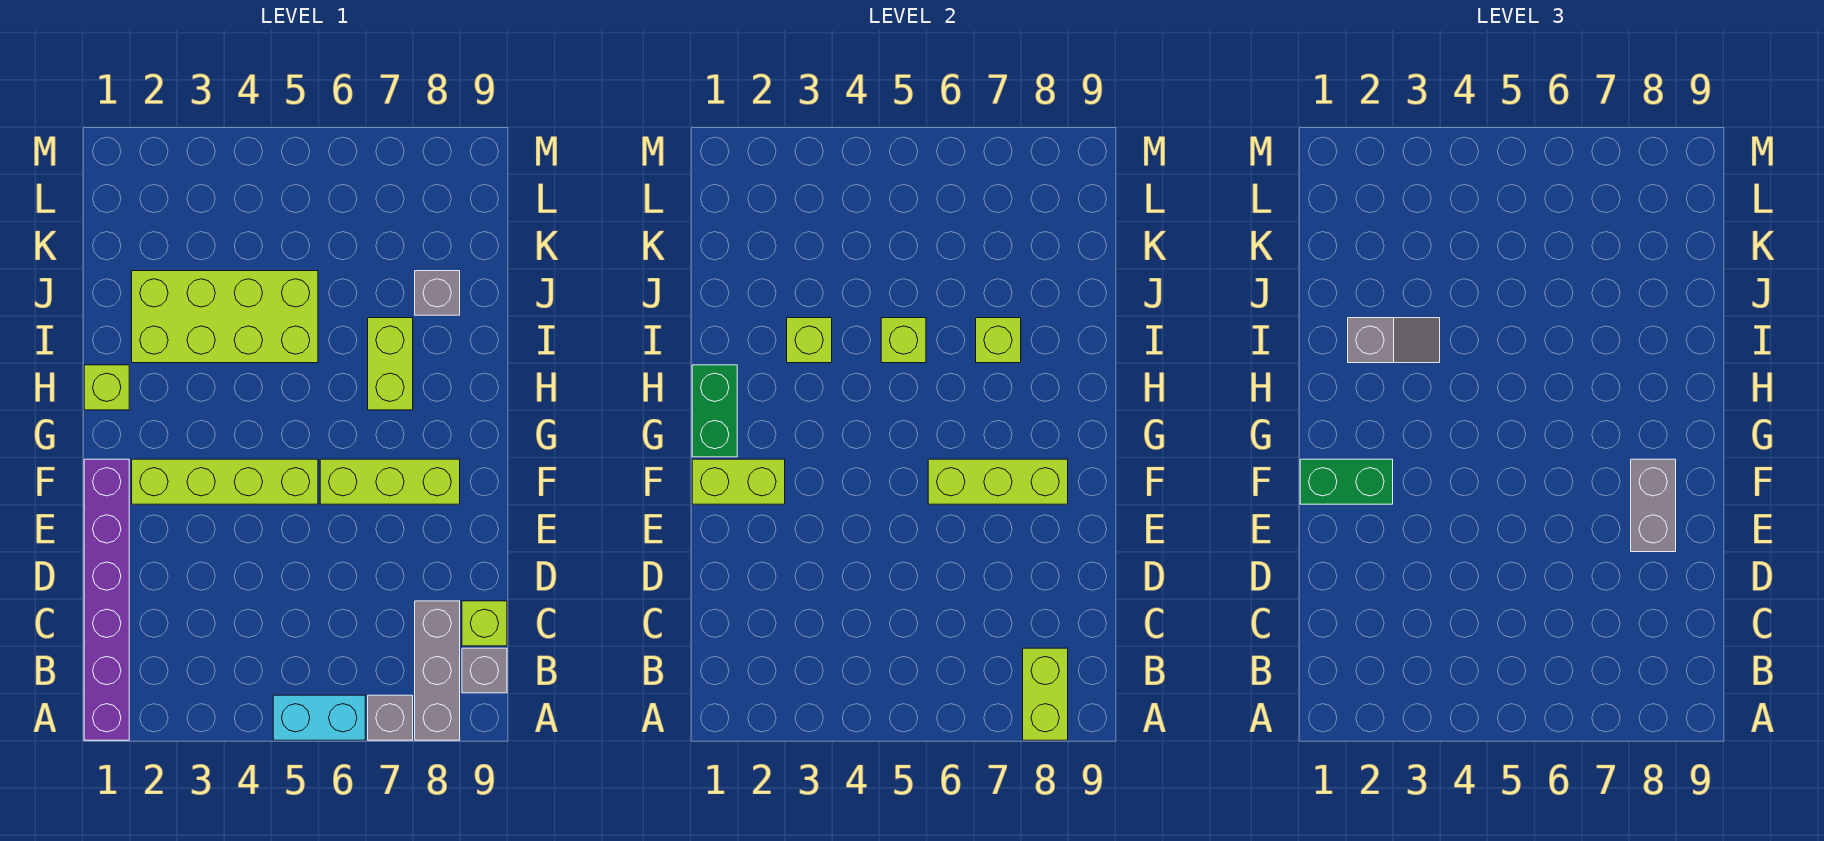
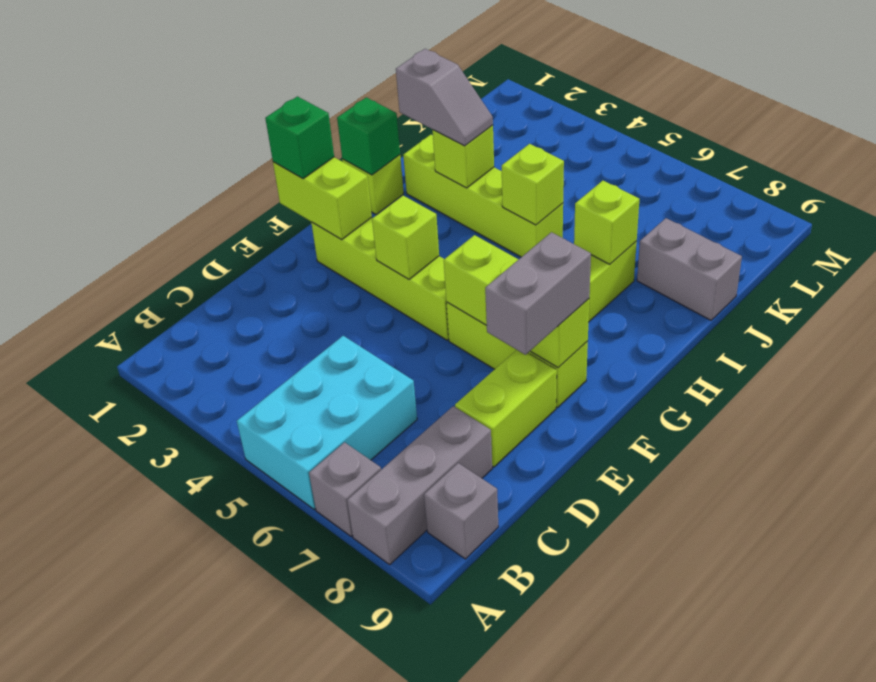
purple 1x6 brick [84,459,129,740] -> none
cyan 1x2 brick [273,695,365,740] -> cyan 2x3 brick [237,336,417,509]
lime 1x2 brick [1023,648,1068,740] -> lime 1x2 brick moved to [455,350,557,467]
lime 1x1 brick [462,601,507,646] -> lime 1x1 brick moved to [372,196,439,279]
green 1x2 brick [1300,459,1393,504] -> green 1x1 brick [265,96,334,179]
green 1x2 brick [692,365,737,457] -> green 1x1 brick [337,97,400,175]
lime 2x4 brick [132,271,318,363] -> lime 1x4 brick [403,135,563,257]
grey 1x1 brick [415,271,460,315] -> grey 1x2 brick [637,218,742,320]

